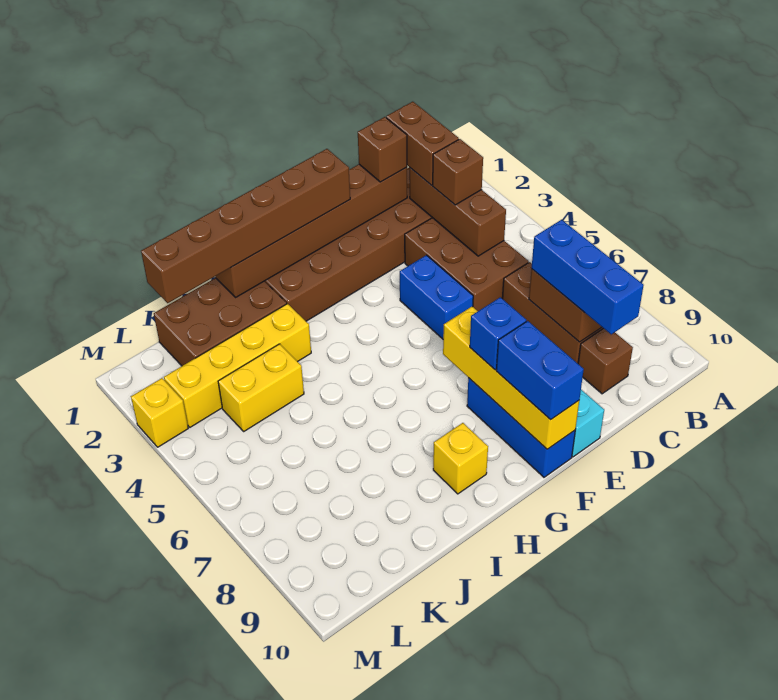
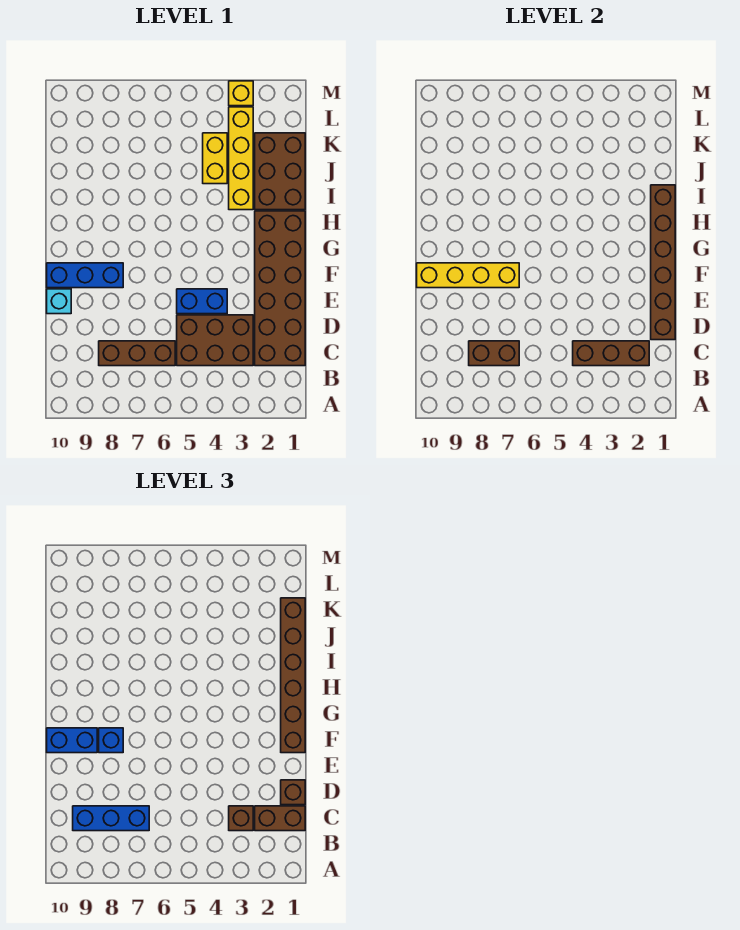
brown 1x1 brick [578,328,633,394] -> none
yellow 1x1 brick [433,423,488,494] -> none

